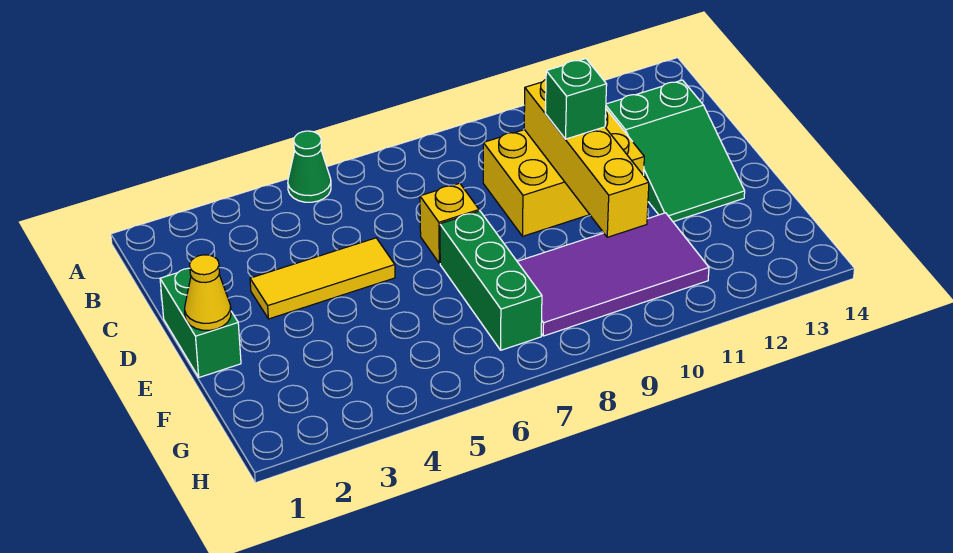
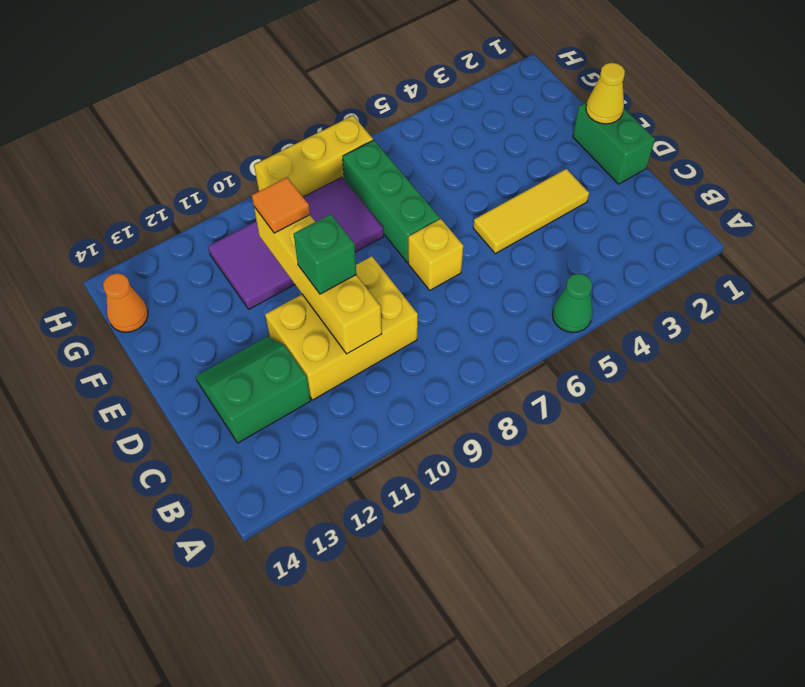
green 2x3 slope [606,80,745,222] -> green 2x2 slope [196,337,311,443]
none -> orange 1x1 tile [252,177,310,233]
none -> orange 1x1 cone [103,273,148,332]
none -> yellow 1x3 brick [254,116,373,197]

